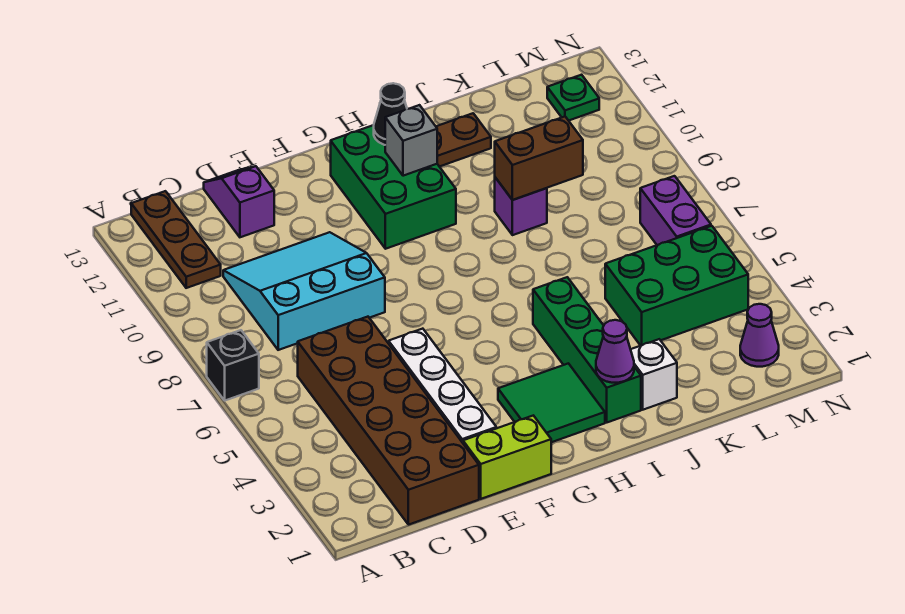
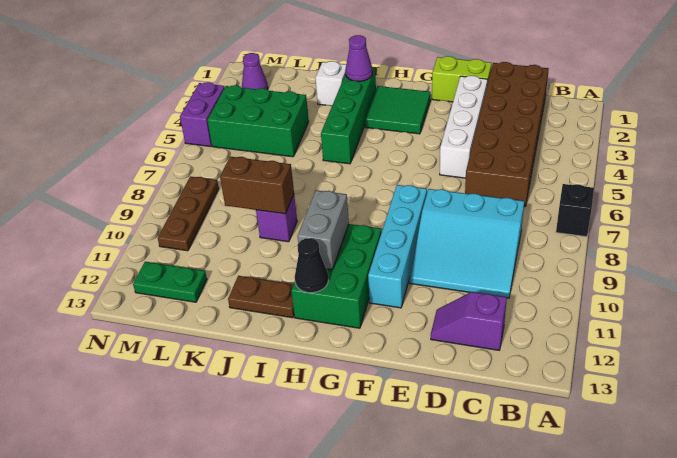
brown 1x3 plate [131,191,221,288] -> brown 1x3 plate moved to [158,177,219,251]
purple 1x2 slope [204,166,274,237] -> purple 1x2 slope turned to [431,292,507,350]
none -> cyan 1x4 brick [368,185,427,308]
grey 1x1 brick [385,105,437,176] -> grey 1x2 brick [298,190,349,270]
purple 1x2 brick [640,176,711,245] -> purple 1x2 brick moved to [180,82,225,146]
green 1x1 plate [547,75,599,121] -> green 1x2 plate [133,262,207,302]

